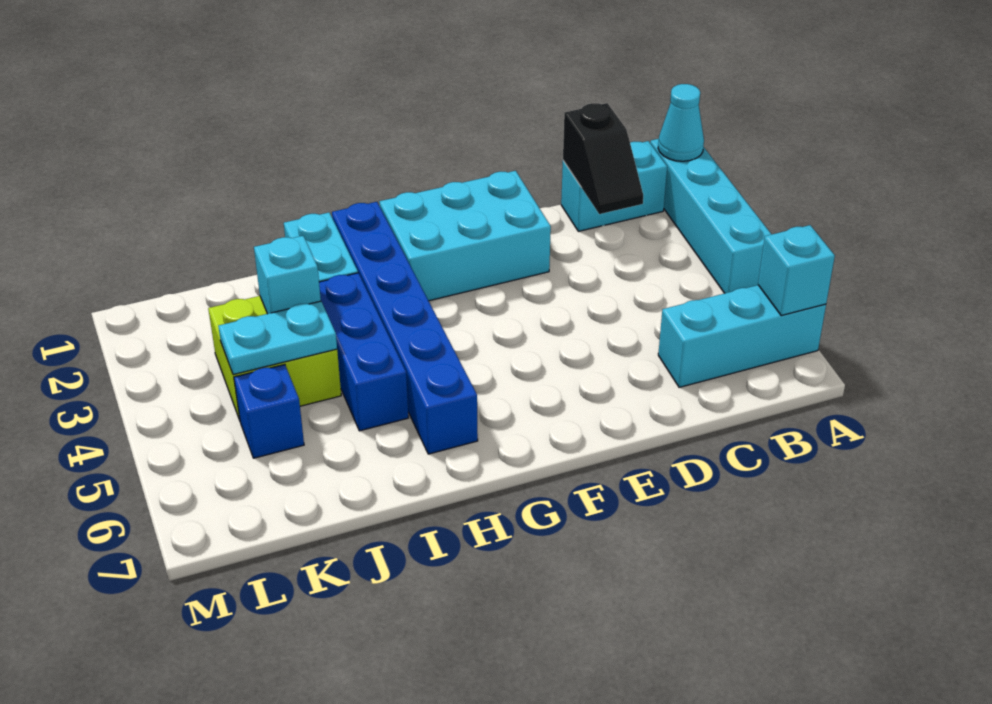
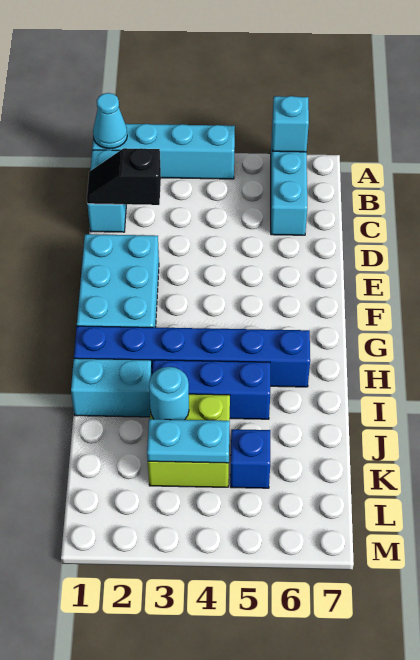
black 1x2 slope [563,103,643,214] -> black 1x2 slope turned to [87,148,161,205]
cyan 1x1 brick [254,236,321,314] -> cyan 1x1 round brick [149,367,189,420]
cyan 1x2 plate [218,301,337,375] -> cyan 1x2 plate turned to [147,419,230,463]

